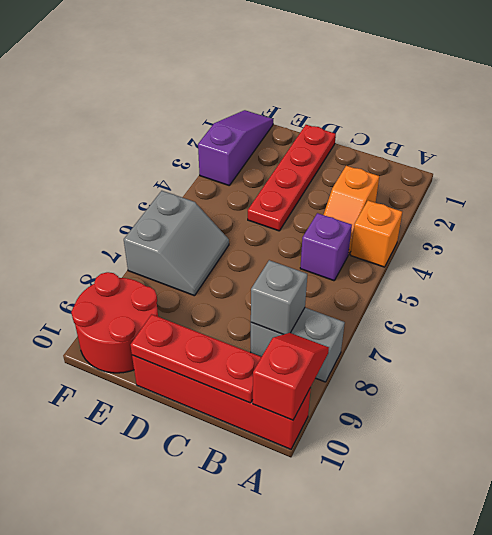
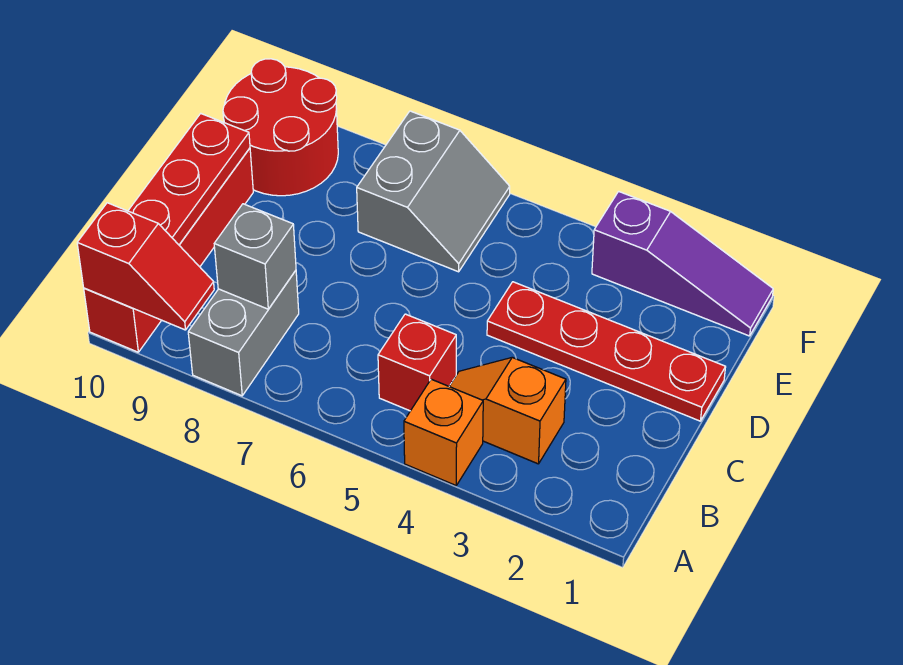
purple 1x1 brick [300,213,352,281] -> red 1x1 brick [378,314,456,411]
grey 2x2 slope [124,191,229,296] -> grey 2x2 slope turned to [357,111,510,272]

